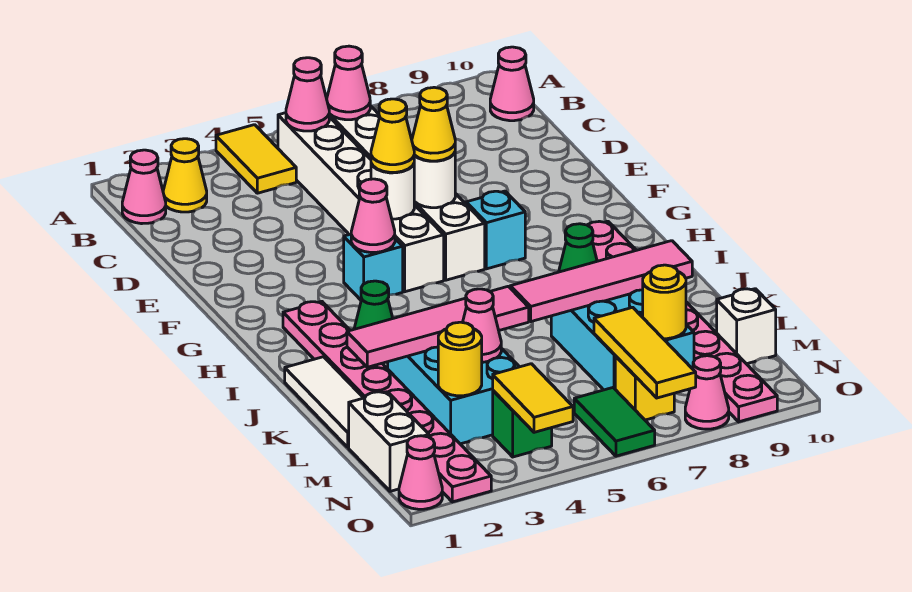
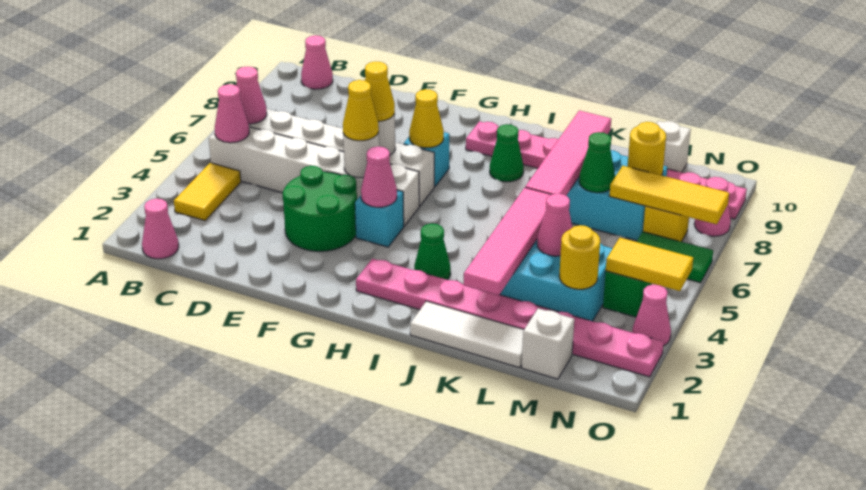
yellow 1x2 tile [216,125,296,193] -> yellow 1x2 tile turned to [174,163,241,221]
yellow 1x1 cone [163,139,207,212] -> yellow 1x1 cone moved to [409,89,444,148]
none -> green 2x2 round brick [283,166,357,251]
none -> green 1x1 cone [579,132,615,193]
white 1x2 brick [349,392,429,491] -> white 1x1 brick [522,308,574,379]
pink 1x1 cone [399,436,442,509] -> pink 1x1 cone moved to [632,285,671,346]

